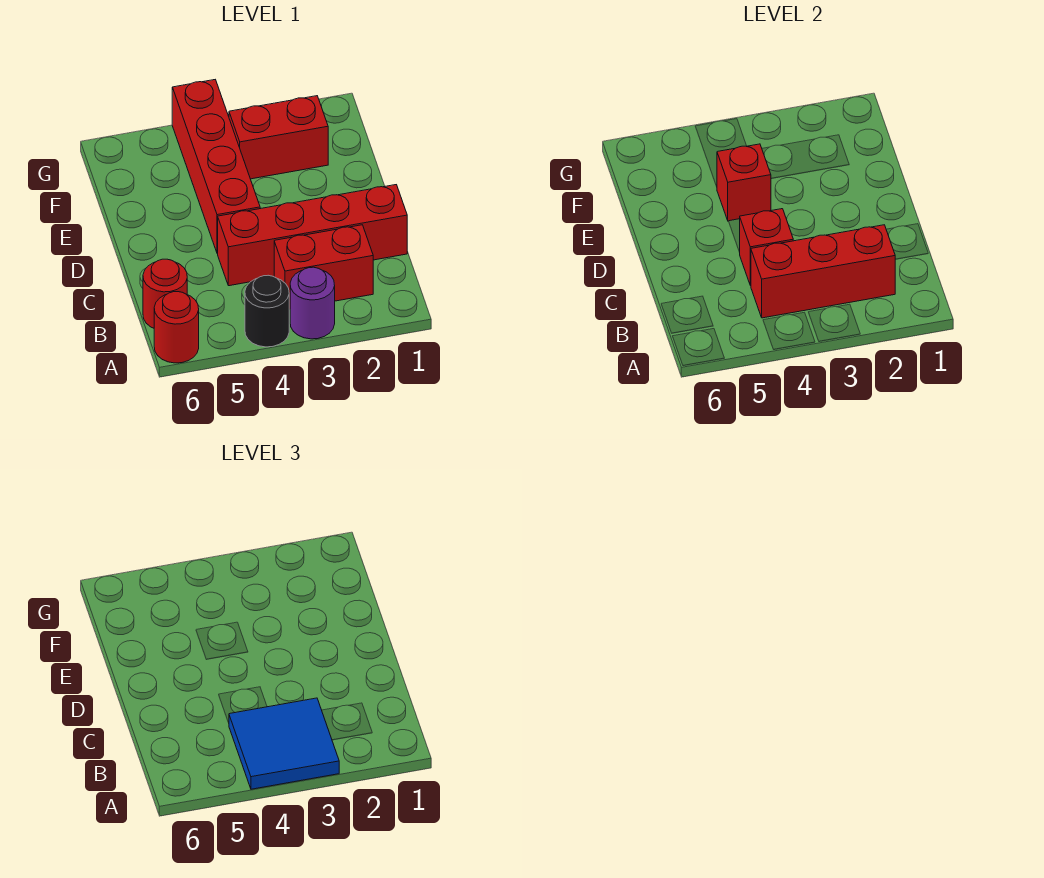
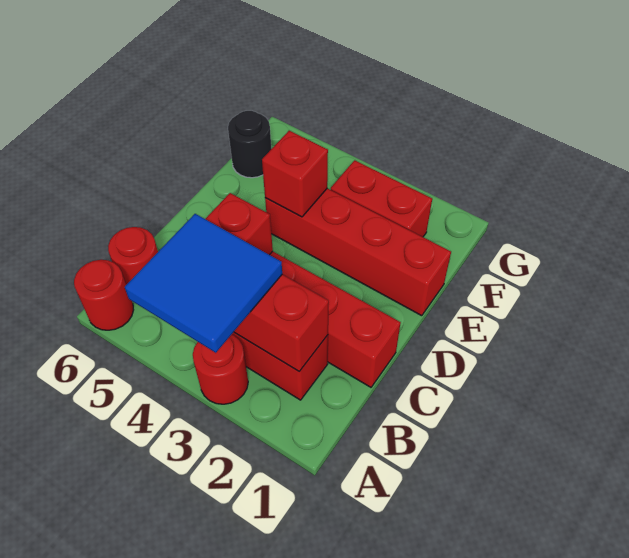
purple 1x1 round brick [290,267,335,339] -> red 1x1 round brick [193,334,248,404]
black 1x1 round brick [245,275,289,347] -> black 1x1 round brick moved to [228,111,271,178]
red 1x4 brick [172,80,260,253] -> red 1x4 brick turned to [265,188,451,316]

